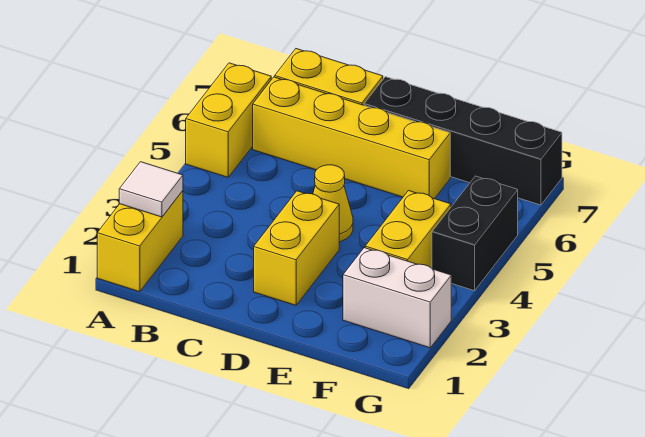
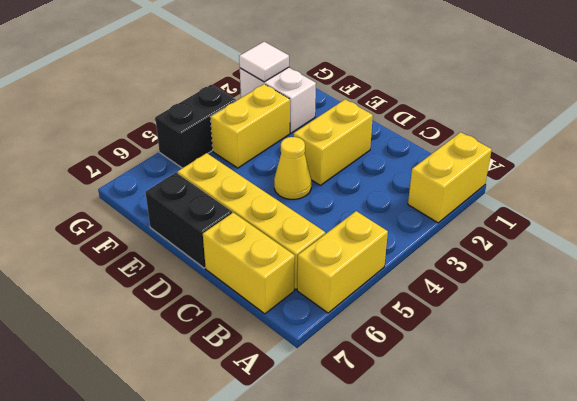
white 1x1 tile [119,162,183,217] -> white 1x1 tile moved to [239,42,289,82]
black 1x4 brick [364,77,562,205] -> black 1x2 brick [145,173,232,268]

